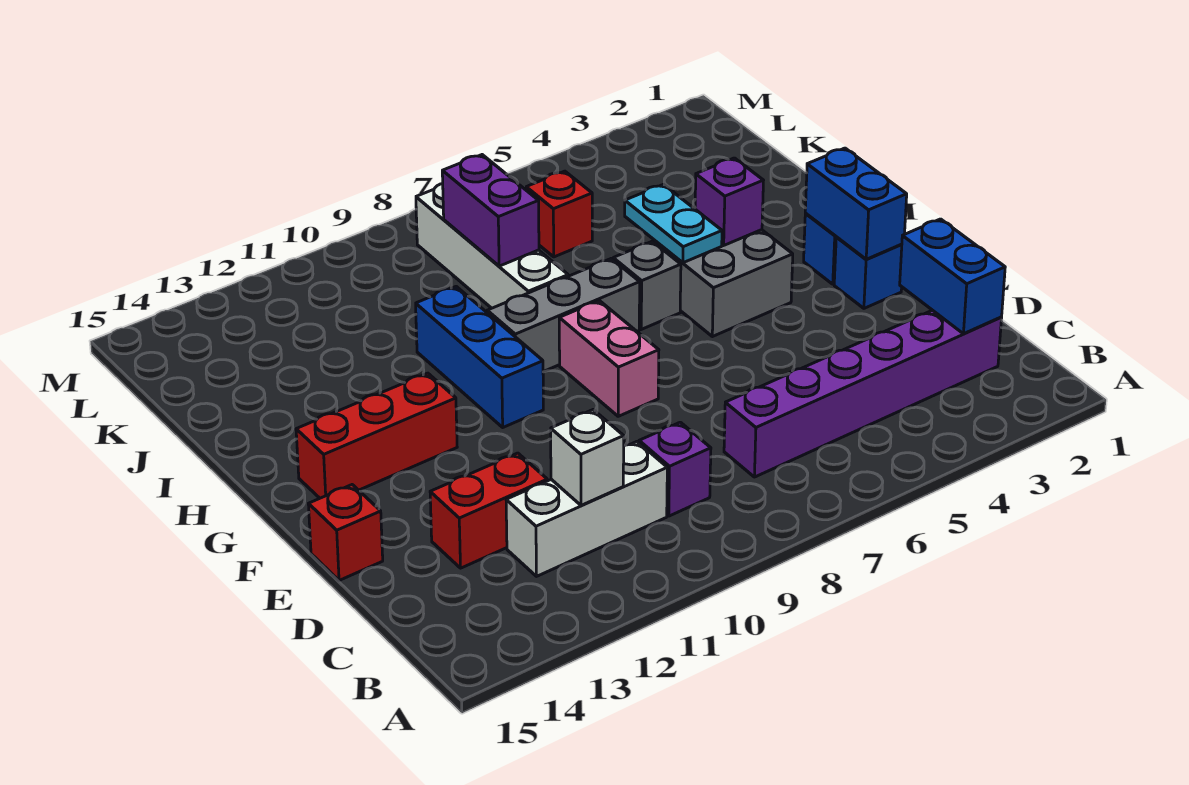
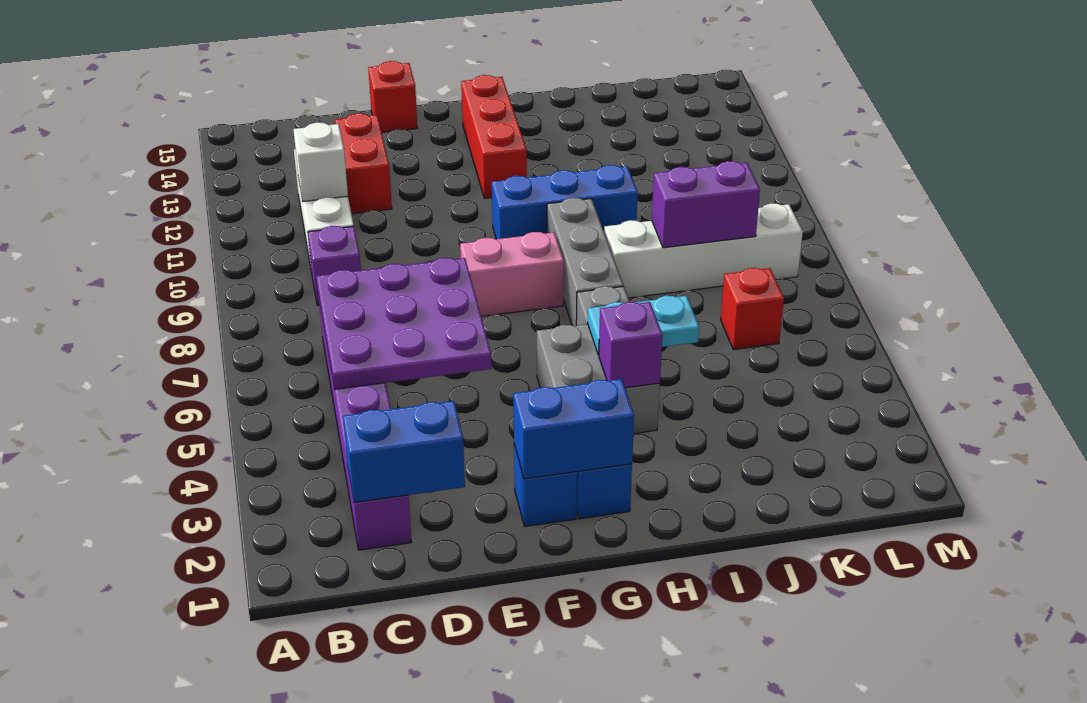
none -> purple 3x3 plate [316,258,492,389]

